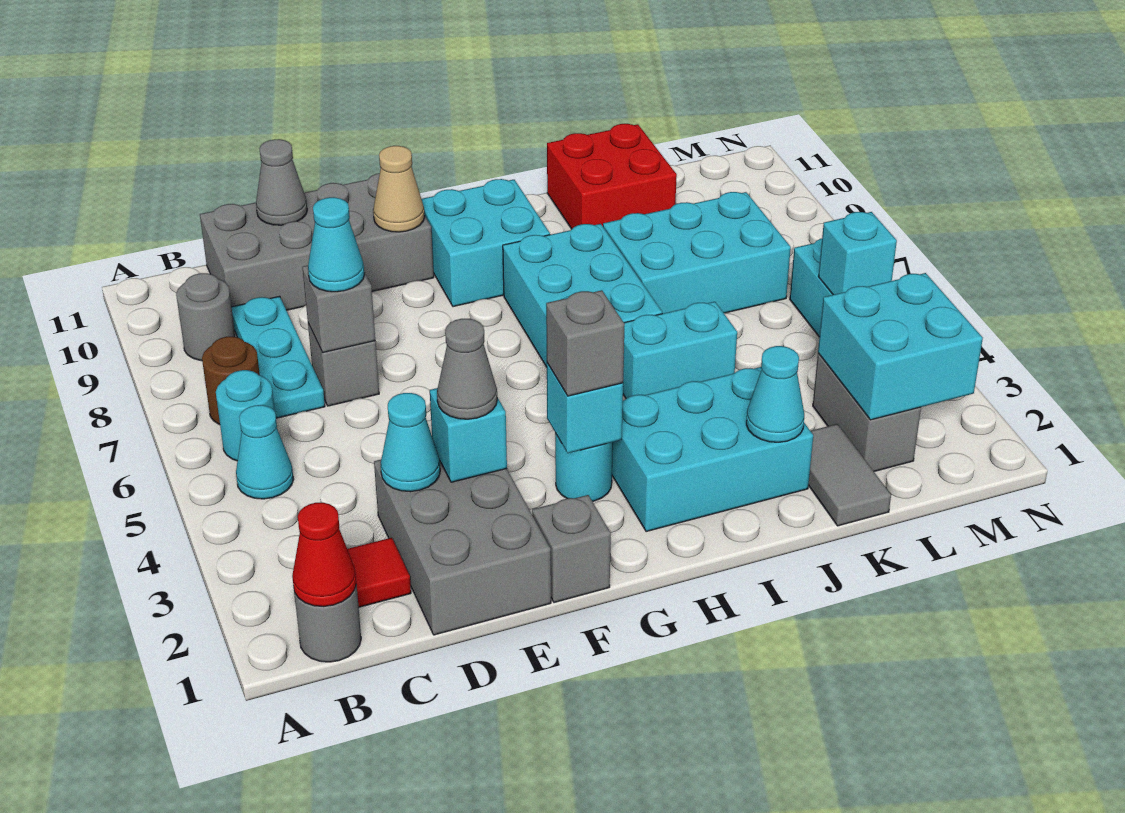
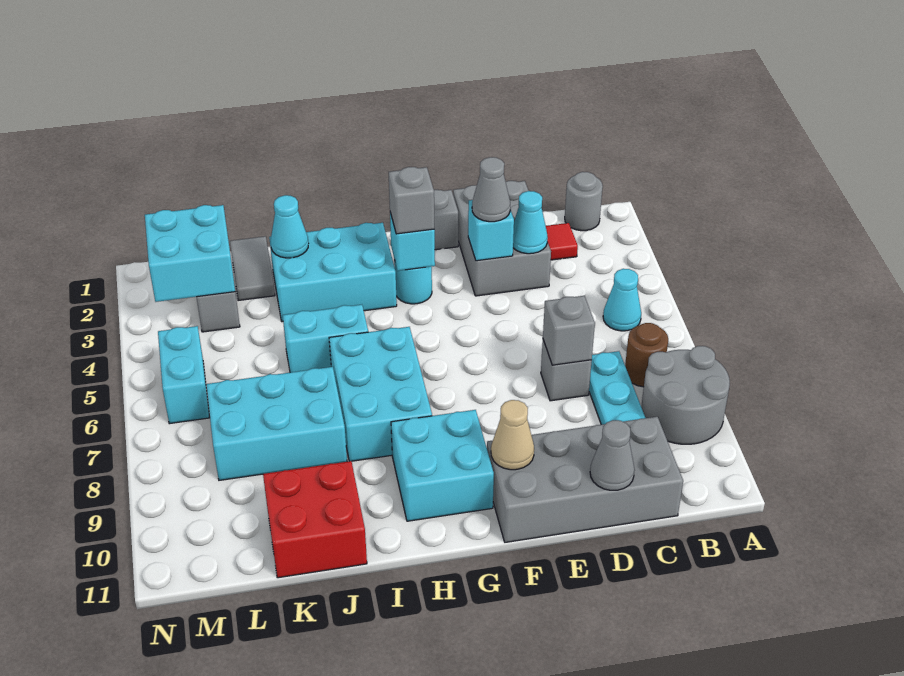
red 1x1 cone [292,503,356,607] -> none
cyan 1x1 round brick [216,370,275,461] -> none
grey 1x1 round brick [176,273,235,361] -> grey 2x2 round brick [641,346,730,444]
cyan 1x1 cone [308,197,364,292] -> none
cyan 1x1 brick [818,212,897,295] -> none

